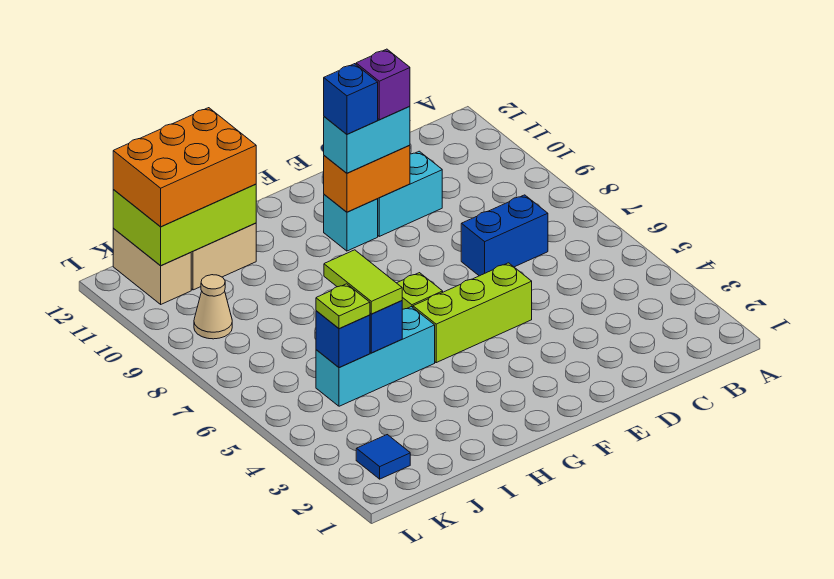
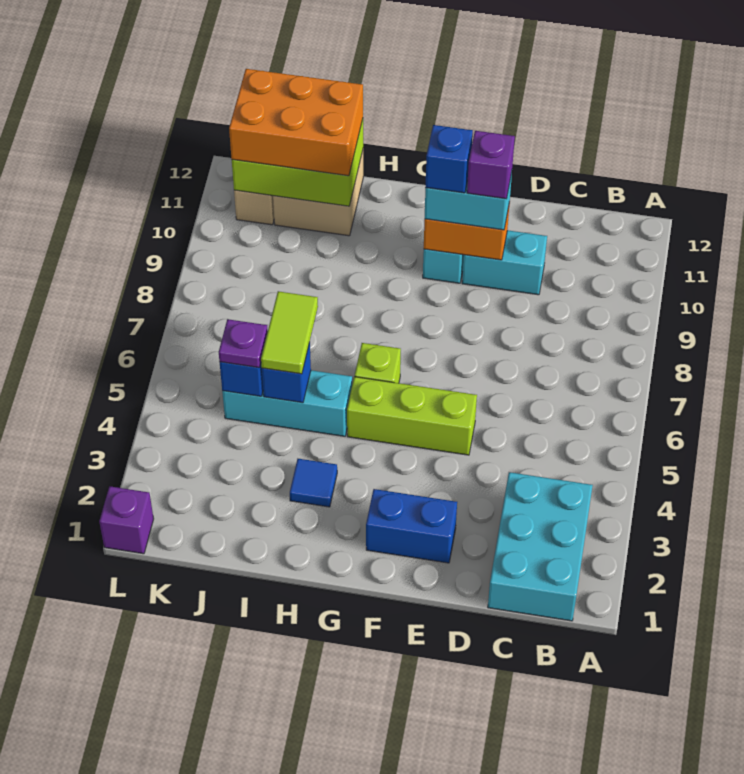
none -> cyan 2x3 brick [488,472,593,621]
blue 1x2 brick [461,195,548,276] -> blue 1x2 brick moved to [366,489,457,563]
lime 1x1 plate [316,284,370,329] -> purple 1x1 plate [219,319,268,368]
blue 1x1 tile [356,435,410,479] -> blue 1x1 tile moved to [290,459,337,507]
tan 1x1 cone [194,275,232,339] -> none
none -> purple 1x1 brick [99,486,154,554]

